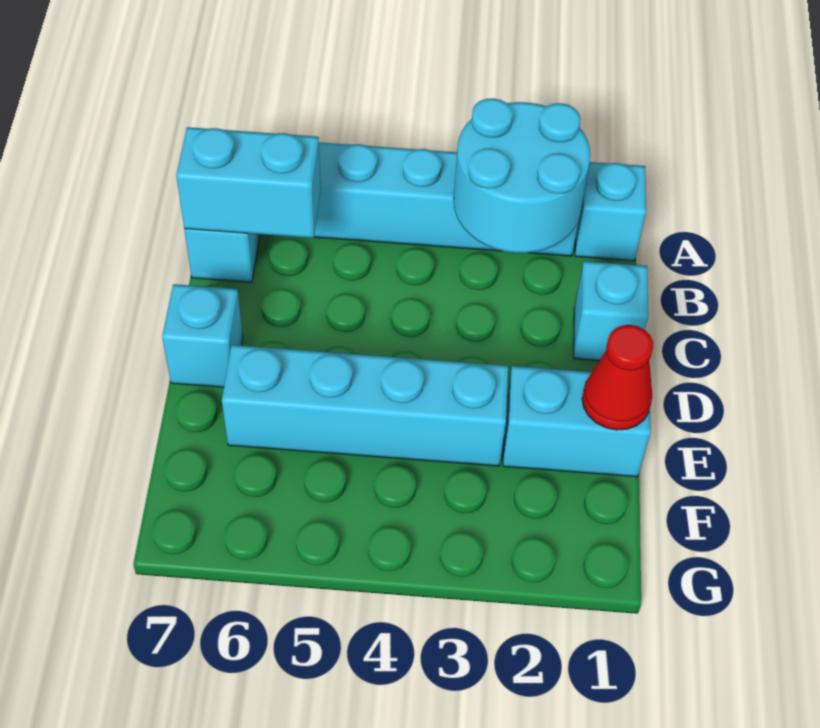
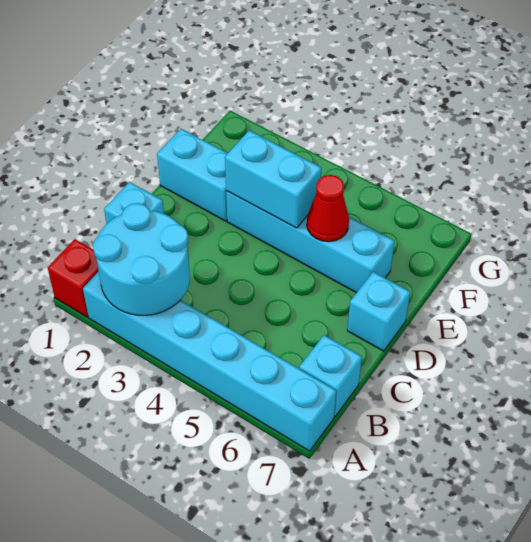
cyan 1x1 brick [575,162,646,261] -> red 1x1 brick [48,239,99,317]
cyan 1x2 brick [176,127,320,238] -> cyan 1x2 brick moved to [225,130,321,228]
red 1x1 cone [582,325,653,430] -> red 1x1 cone moved to [307,175,349,242]

